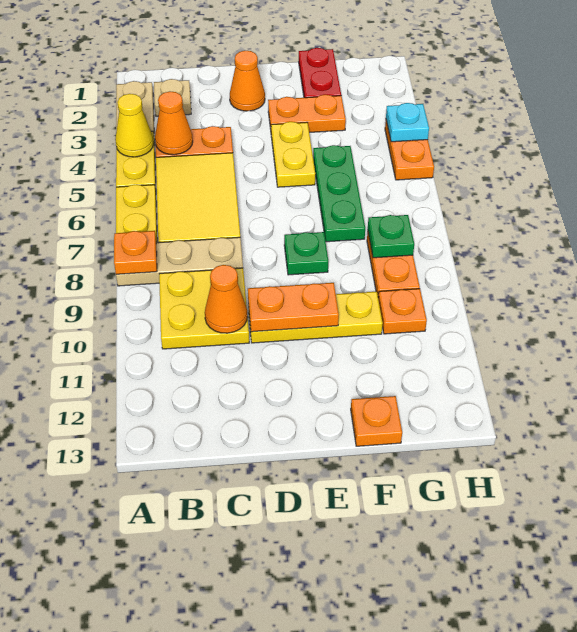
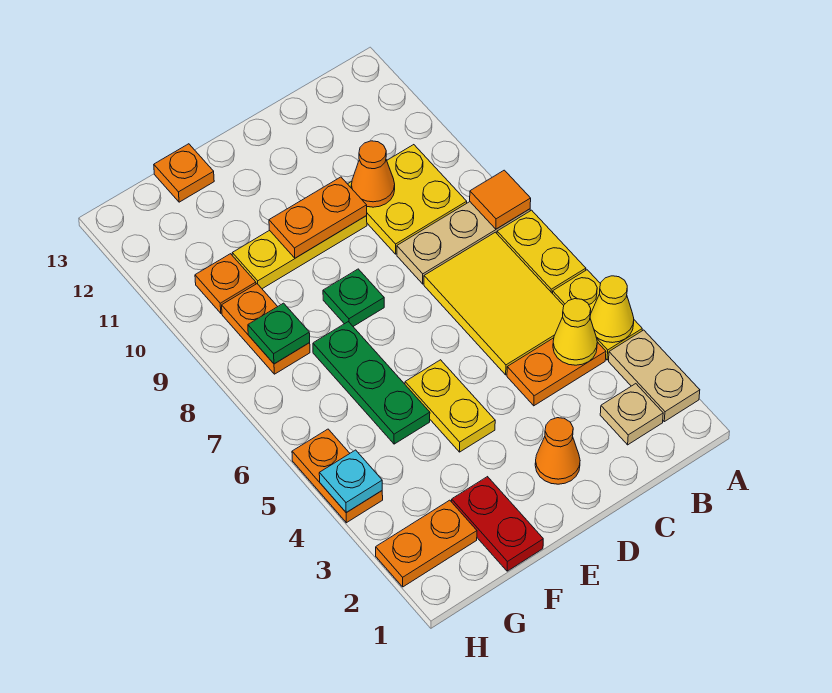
orange 1x1 plate [114,231,157,274] -> orange 1x1 tile [470,170,531,229]
orange 1x1 cone [155,92,193,155] -> yellow 1x1 cone [553,299,597,365]
orange 1x2 plate [268,95,346,132] -> orange 1x2 plate moved to [376,500,477,587]

